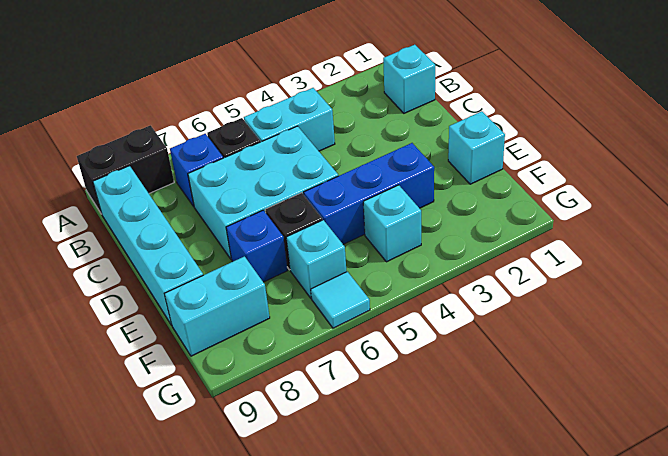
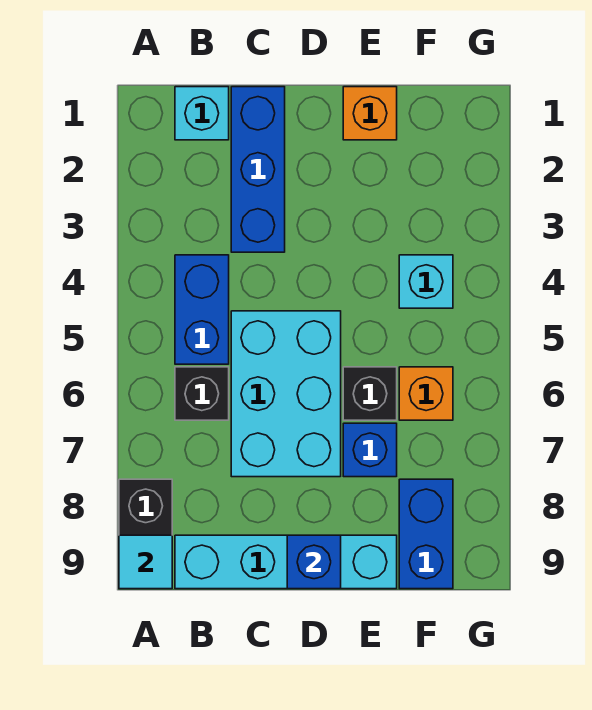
cyan 1x2 brick [244,88,335,151] -> blue 1x2 brick [175,255,229,364]
blue 1x1 brick [170,134,223,206] -> blue 1x1 brick moved to [287,535,341,589]
cyan 1x1 brick [448,111,505,184] -> orange 1x1 brick [343,87,397,140]
blue 1x3 brick [304,143,434,244] -> blue 1x3 brick moved to [231,87,285,252]
cyan 1x1 brick [286,220,347,298] -> orange 1x1 brick [399,367,453,420]
cyan 1x2 brick [164,256,270,356] -> blue 1x2 brick [399,479,453,589]
cyan 1x1 tile [311,272,370,328] -> cyan 1x1 tile moved to [119,535,172,589]

